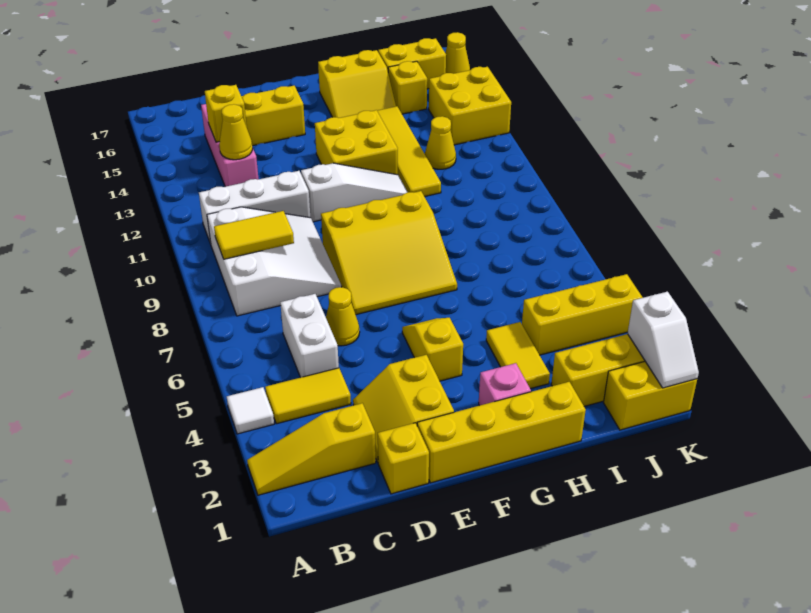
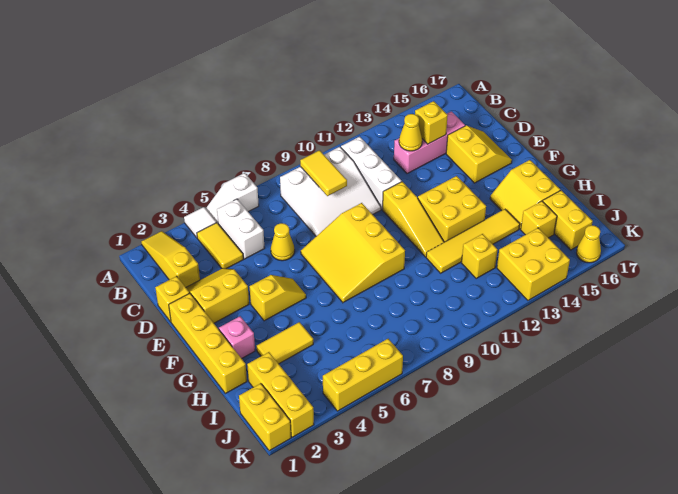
white 1x2 brick [280,294,339,377] -> white 1x2 brick turned to [217,199,265,259]
white 1x3 slope [301,163,408,222] -> yellow 1x3 slope [383,182,444,257]
yellow 1x3 brick [522,274,643,355] -> yellow 1x3 brick turned to [323,339,403,411]
yellow 1x1 cone [425,116,456,169] -> yellow 1x1 brick [462,234,497,279]
white 1x2 slope [628,292,699,388] -> white 1x2 slope moved to [206,173,259,223]

